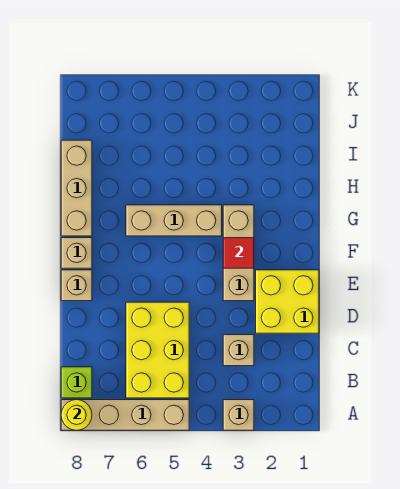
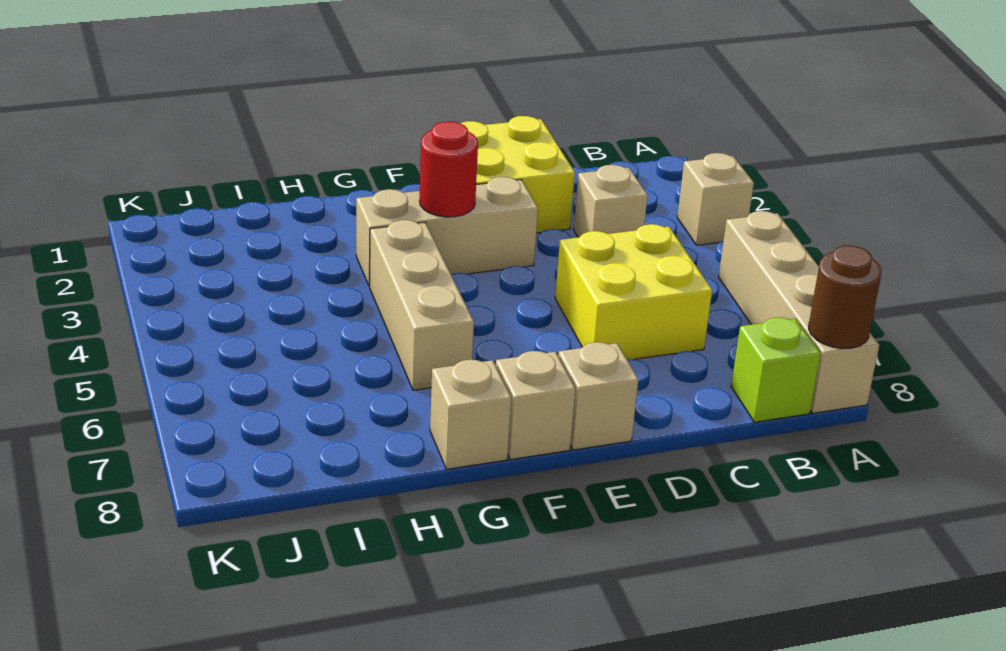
yellow 1x1 round brick [61,400,92,430] -> brown 1x1 round brick [809,245,881,349]
yellow 2x3 brick [126,302,189,398] -> yellow 2x2 brick [555,224,712,359]
red 1x1 tile [223,238,254,268] -> red 1x1 round brick [420,122,478,217]
tan 1x3 brick [61,140,92,236] -> tan 1x1 brick [430,360,511,469]

